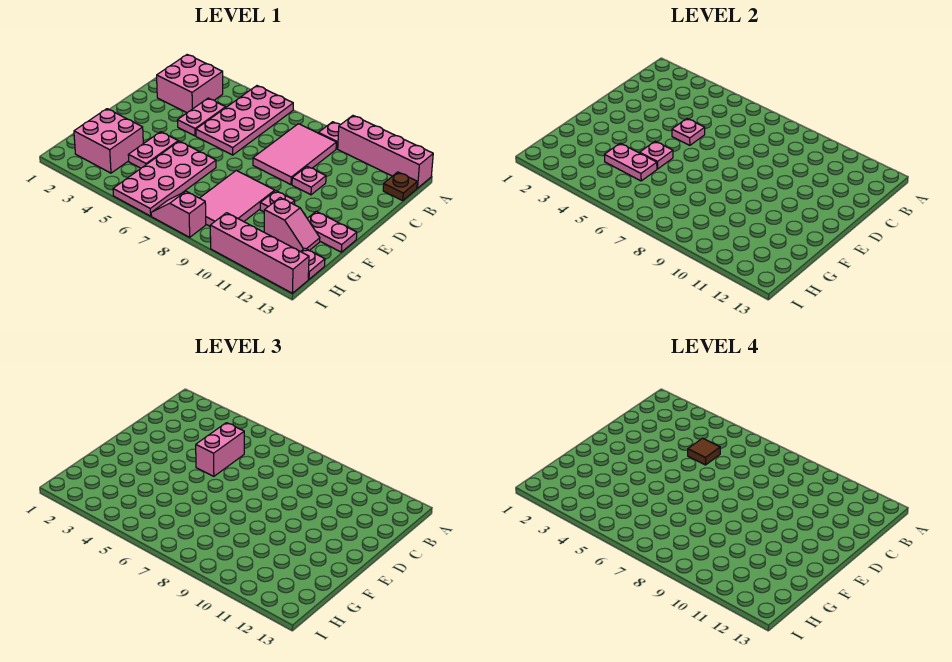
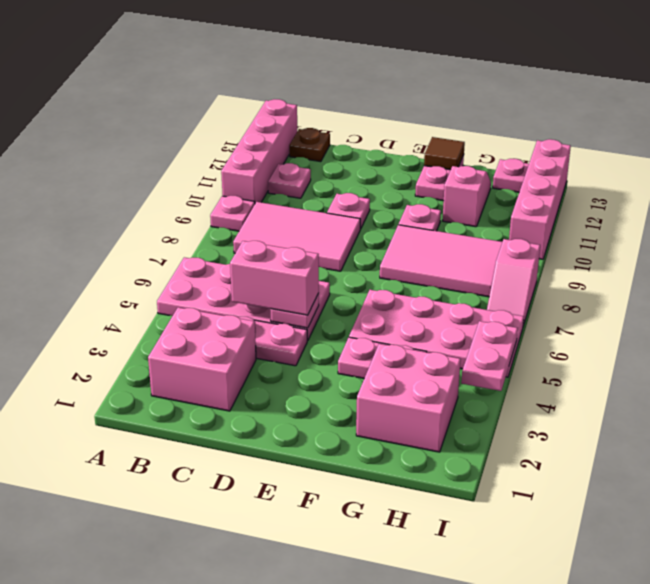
brown 1x1 tile [688,438,720,465] -> brown 1x1 tile moved to [424,137,465,170]
pink 1x1 plate [640,141,673,169] -> pink 1x1 plate moved to [268,163,311,198]
pink 1x2 plate [604,143,657,181] -> pink 1x2 plate moved to [461,321,518,391]

